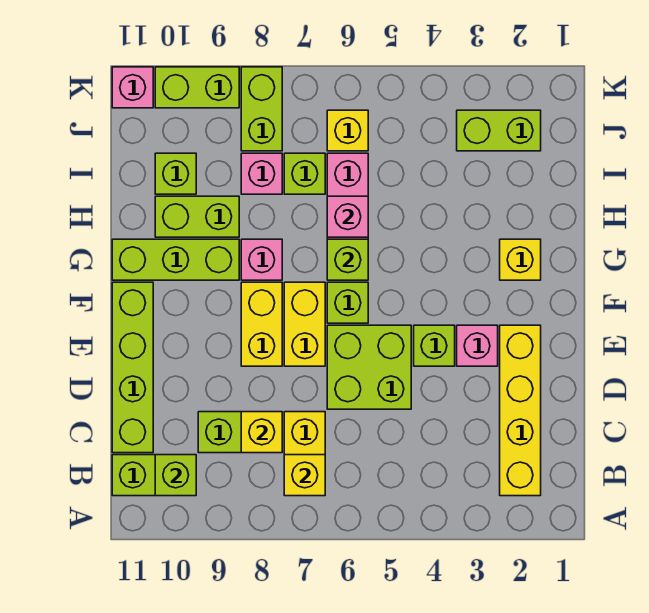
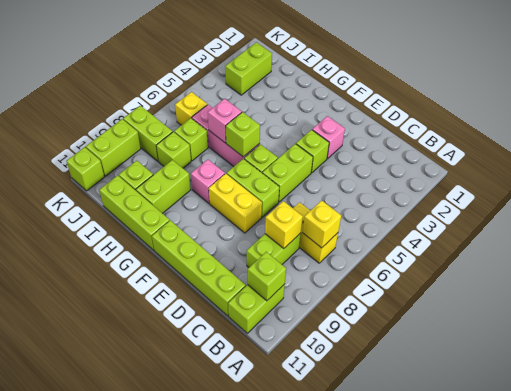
yellow 1x4 brick [500,325,541,496] -> none
lime 2x2 brick [327,325,411,409] -> lime 1x2 brick [262,144,313,202]
yellow 1x2 brick [284,282,325,366] -> lime 1x2 brick [227,159,279,217]
yellow 1x1 brick [500,239,541,280] -> none
lime 1x3 brick [112,239,239,280] -> lime 1x3 brick turned to [99,175,170,250]
pink 1x1 brick [241,153,282,194] -> lime 1x1 brick [156,132,191,168]
pink 1x1 brick [112,67,153,108] -> lime 1x1 brick [66,147,104,191]

